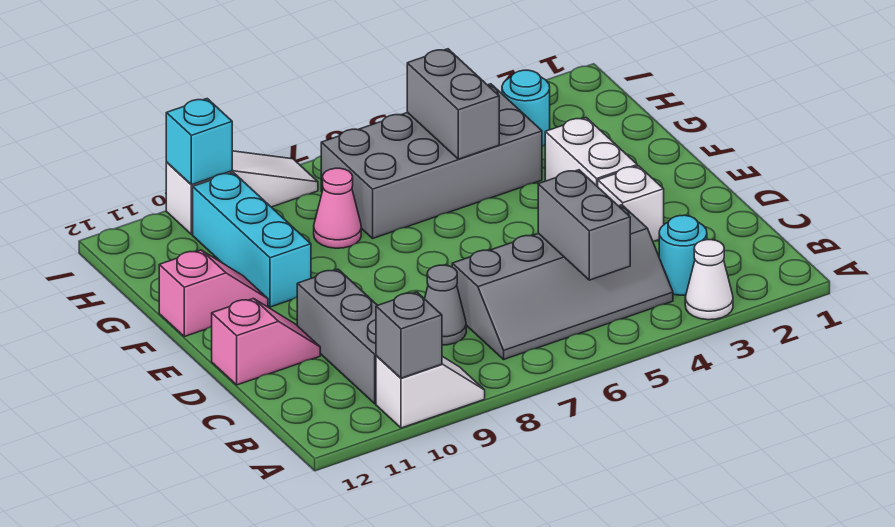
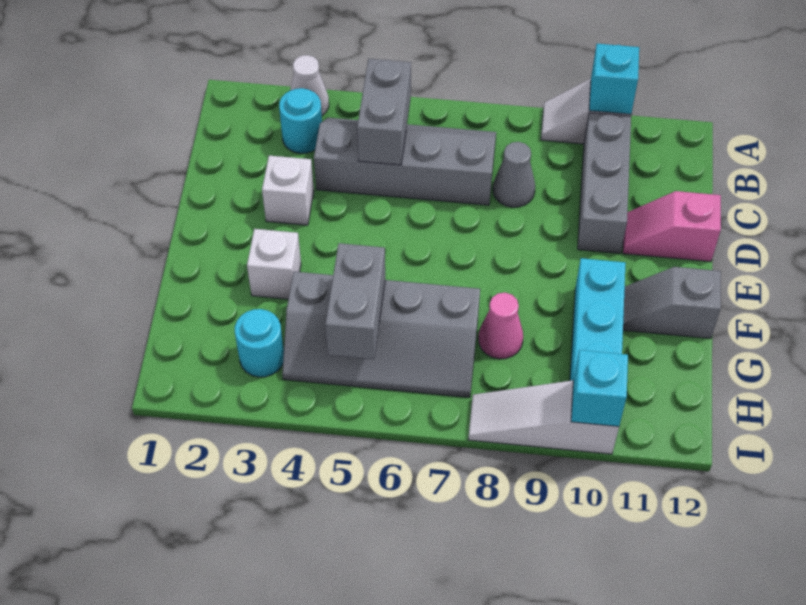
grey 1x1 brick [376,292,442,378] -> cyan 1x1 brick [589,44,639,114]
white 1x2 brick [545,118,637,187] -> white 1x1 brick [247,229,301,299]
pink 1x2 slope [159,250,268,337] -> grey 1x2 slope [623,267,721,339]
grey 2x4 brick [321,84,542,238] -> grey 2x4 slope [282,272,480,397]

